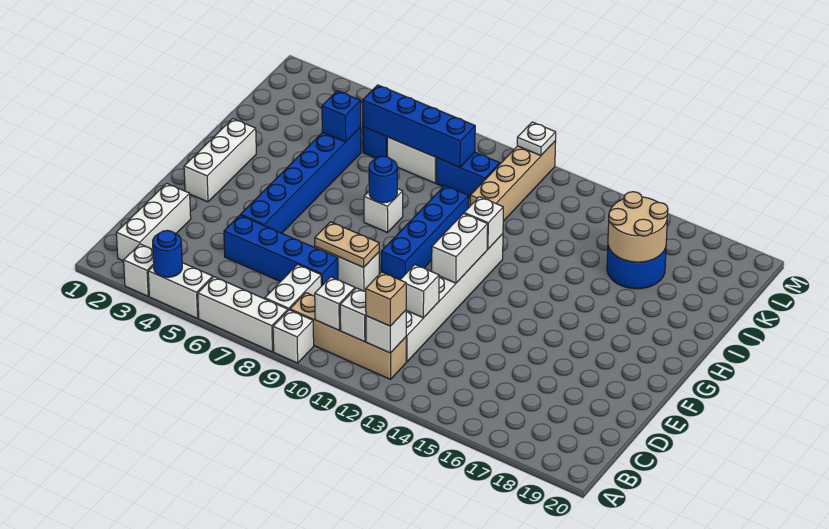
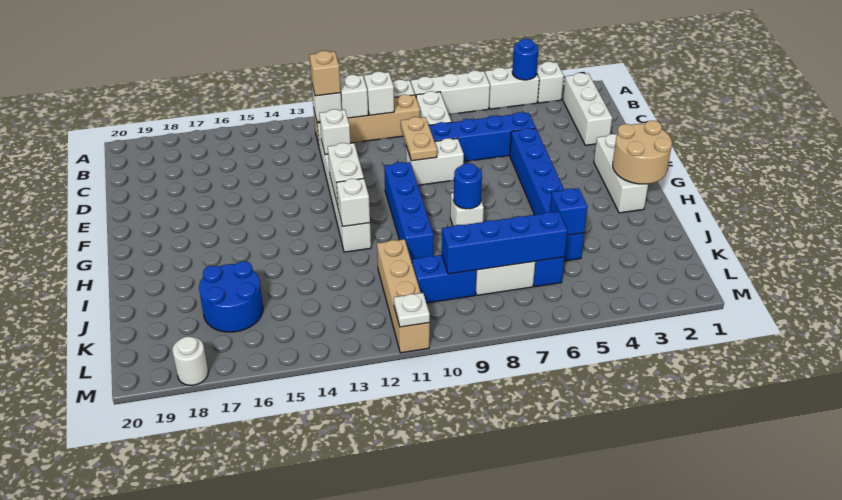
tan 1x2 plate [315,222,379,267] -> tan 1x2 plate turned to [401,117,437,161]
tan 2x2 round brick [608,192,668,262] -> tan 2x2 round brick moved to [613,121,672,184]
none -> white 1x1 round brick [172,336,208,385]

